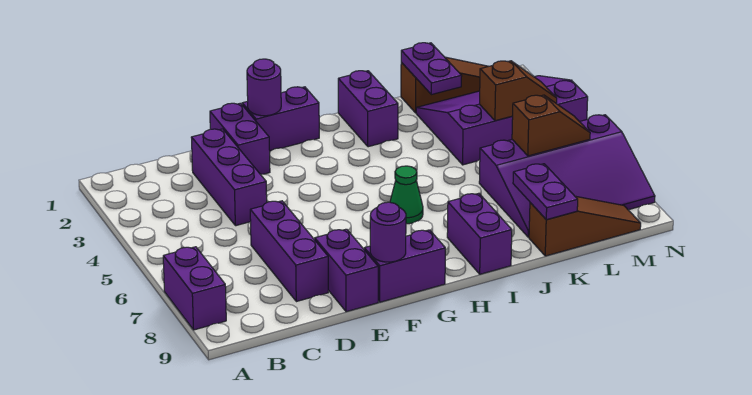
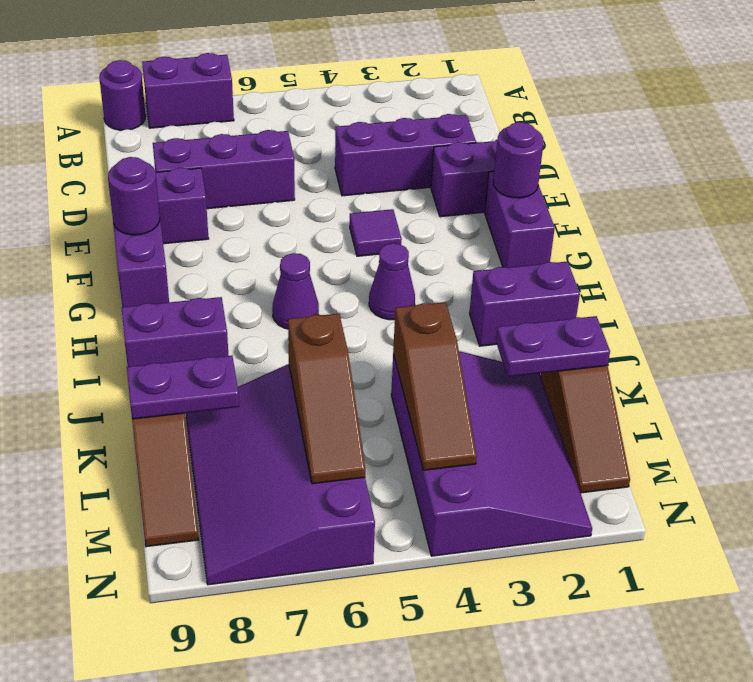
none -> purple 1x1 round brick [99,60,146,130]
none -> purple 1x1 tile [350,209,402,256]
none -> purple 1x1 cone [369,243,415,320]
green 1x1 cone [390,166,423,224] -> purple 1x1 cone [272,253,319,329]
brown 1x2 slope [480,61,557,121] -> brown 1x3 slope [393,302,477,470]
brown 1x2 slope [512,95,590,156] -> brown 1x3 slope [288,314,365,484]

